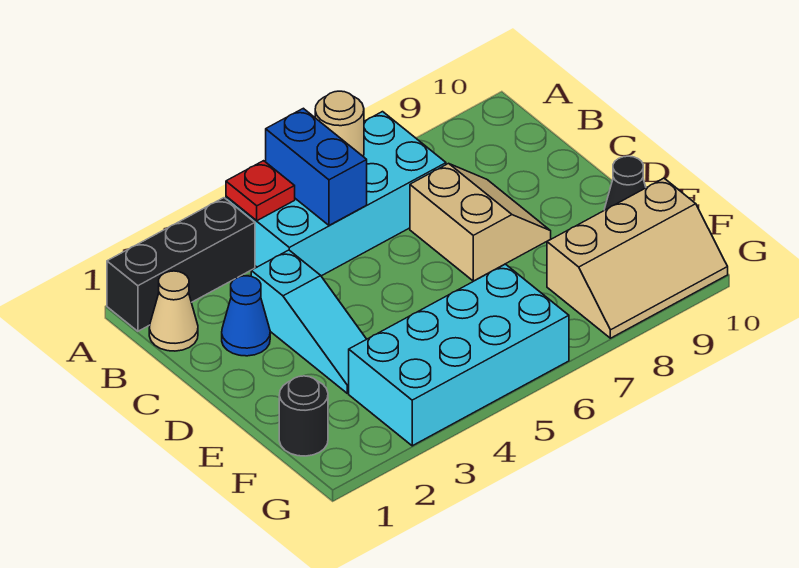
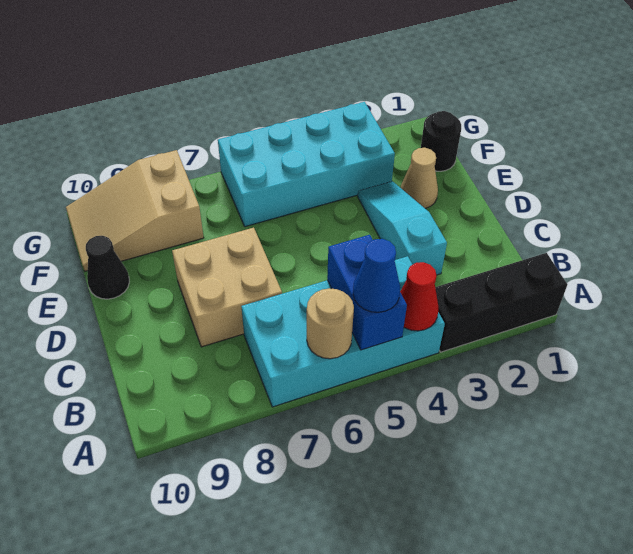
red 1x1 plate [226,161,295,221] -> red 1x1 cone [400,262,438,331]
tan 1x1 cone [149,271,198,351] -> tan 1x1 cone moved to [401,148,438,208]
blue 1x1 cone [222,276,270,356] -> blue 1x1 cone moved to [353,239,400,312]
tan 2x2 slope [410,163,551,281] -> tan 2x2 brick [172,228,282,347]
tan 2x3 slope [547,178,728,338] -> tan 2x3 slope turned to [66,150,204,271]

